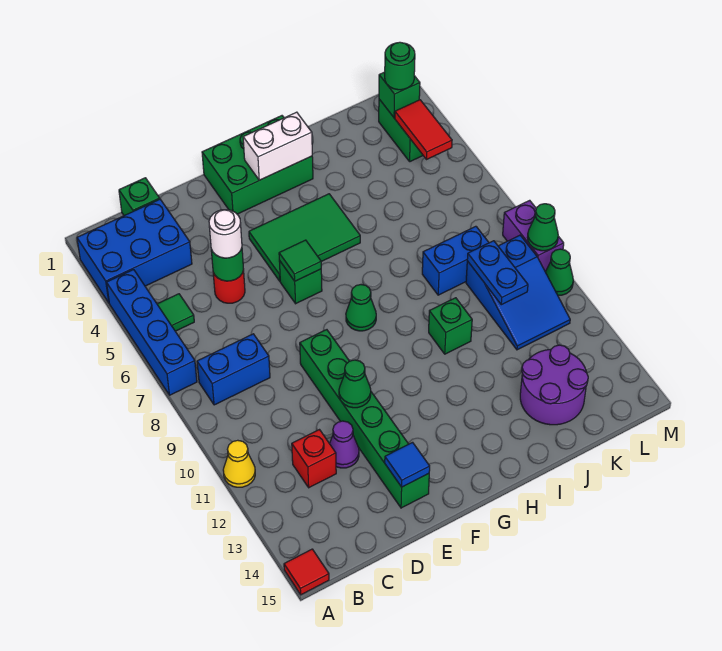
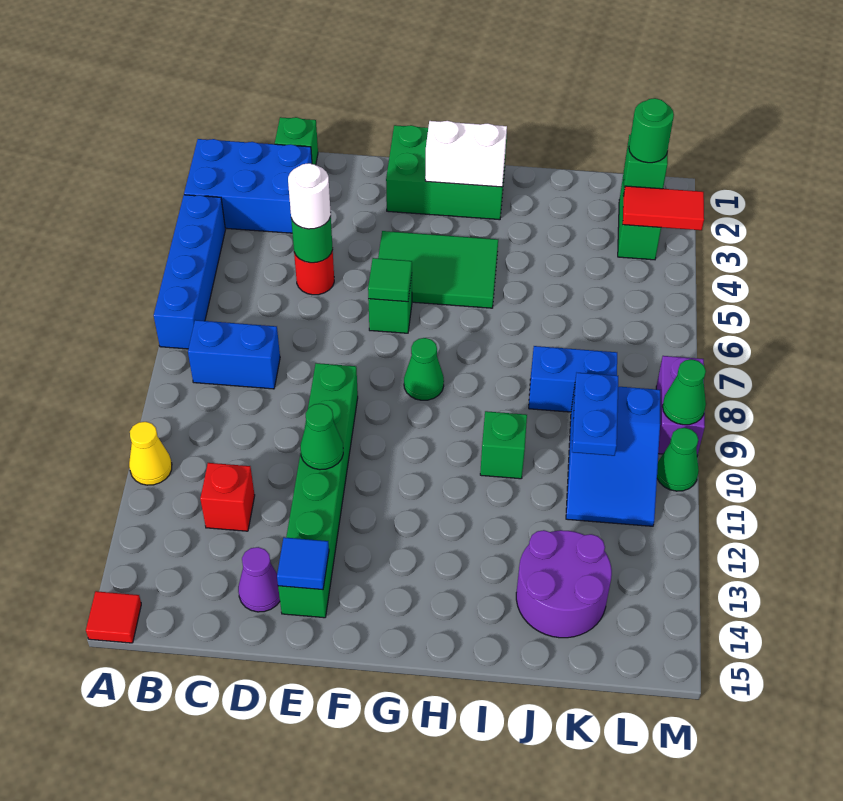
green 1x1 tile [157,294,194,331] -> none
purple 1x1 cone [330,421,359,468] -> purple 1x1 cone moved to [238,547,280,612]
red 1x2 tile [395,100,452,159] -> red 1x2 tile turned to [623,186,704,230]

